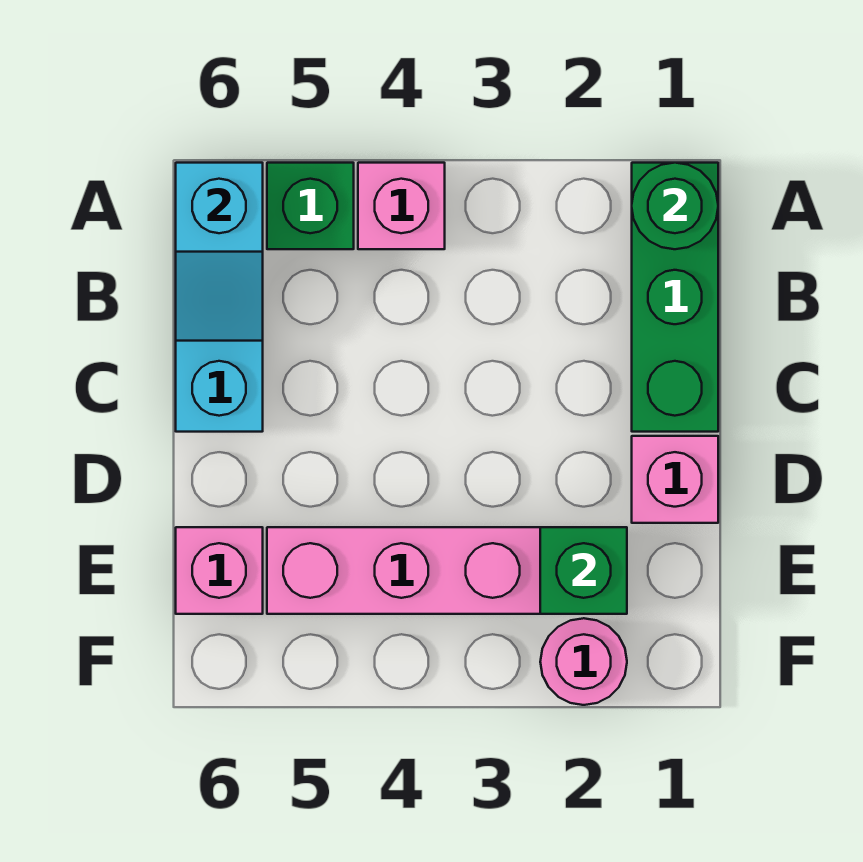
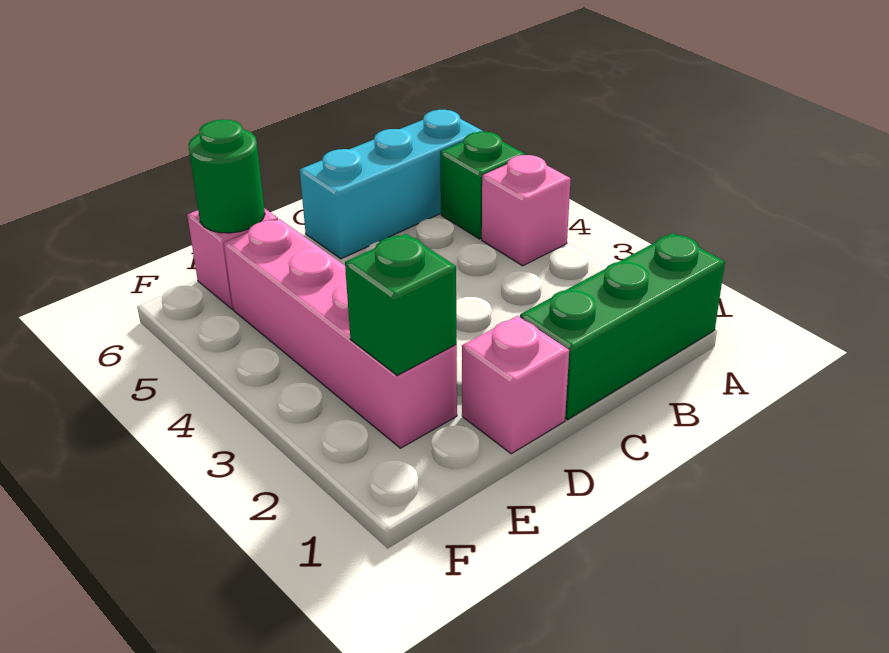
green 1x1 round brick [632,163,718,249] -> green 1x1 round brick moved to [188,120,265,233]
cyan 1x2 slope [176,163,263,341] -> none
pink 1x1 round brick [540,618,627,705] -> none

